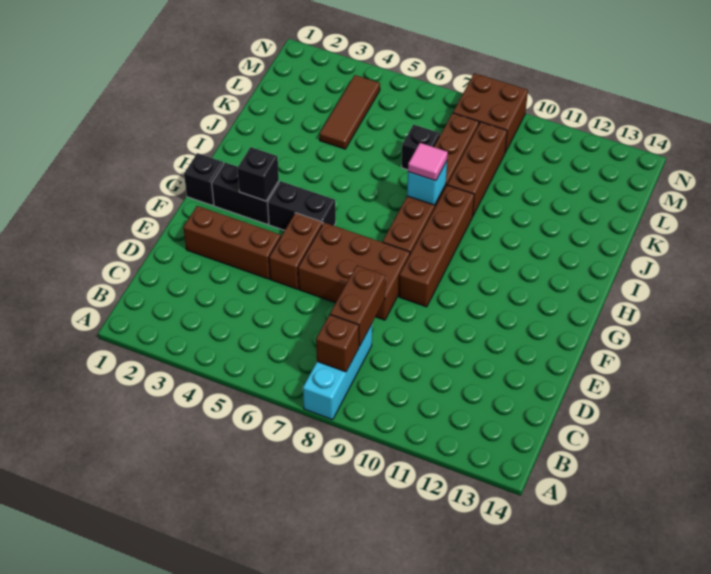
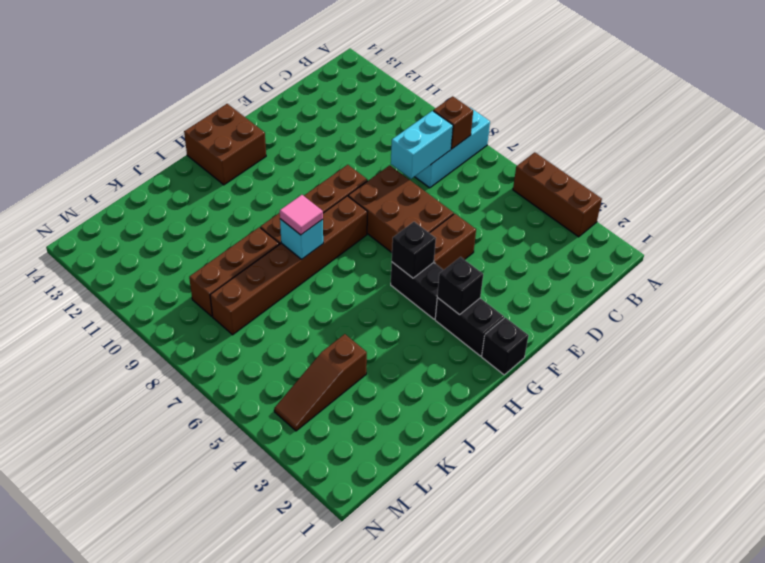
brown 1x2 brick [330,265,386,347] -> cyan 1x2 brick [391,111,453,179]
brown 1x3 brick [183,206,281,279] -> brown 1x3 brick moved to [513,152,602,237]
brown 1x3 tile [320,75,380,149] -> brown 1x3 slope [274,334,367,431]
black 1x1 brick [402,125,440,170] -> black 1x1 brick moved to [392,222,436,278]
brown 2x2 brick [453,73,528,152] -> brown 2x2 brick moved to [184,104,266,185]

